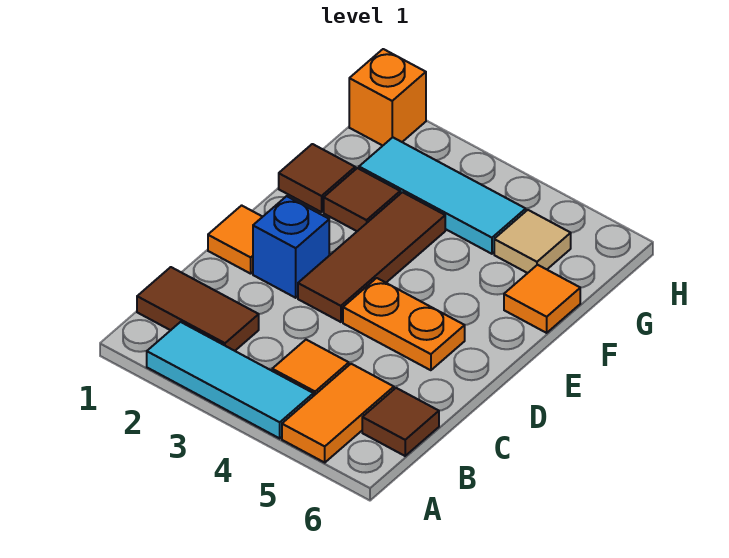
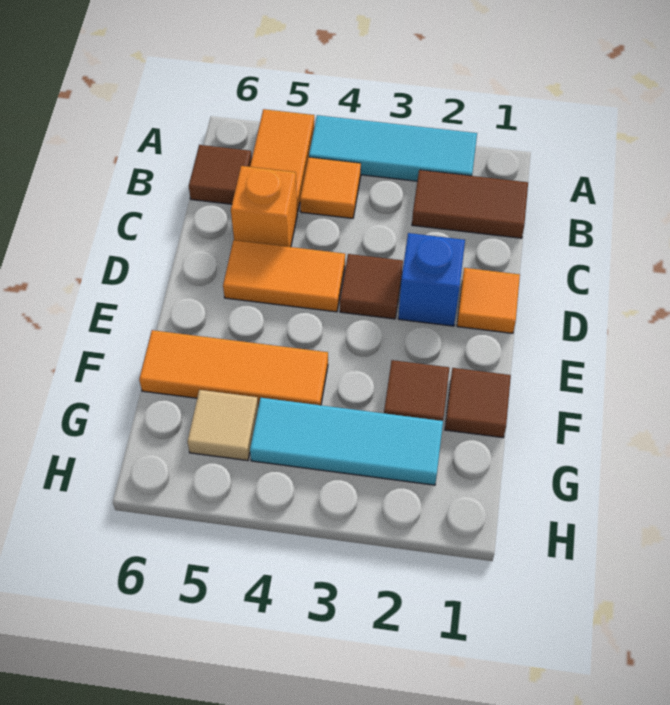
brown 1x3 tile [298,192,445,322] -> brown 1x1 tile [340,254,403,319]
orange 1x2 plate [343,278,465,370] -> orange 1x2 tile [223,240,345,312]
orange 1x1 tile [504,265,580,333] -> orange 1x3 tile [139,330,328,406]
orange 1x1 brick [349,49,426,146] -> orange 1x1 brick moved to [231,166,297,247]

